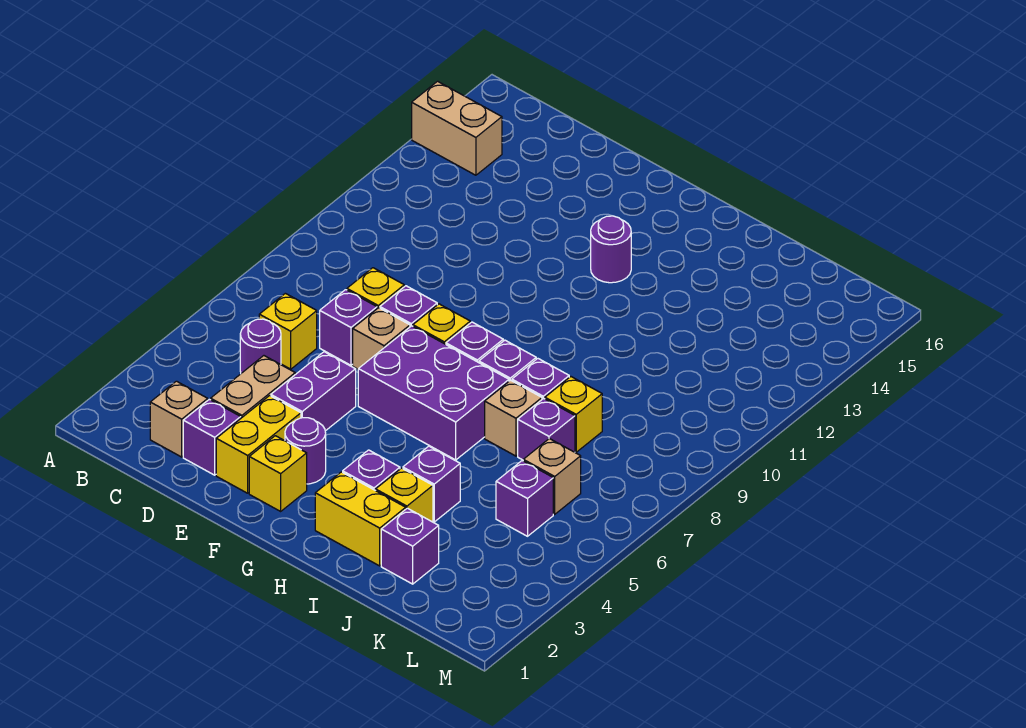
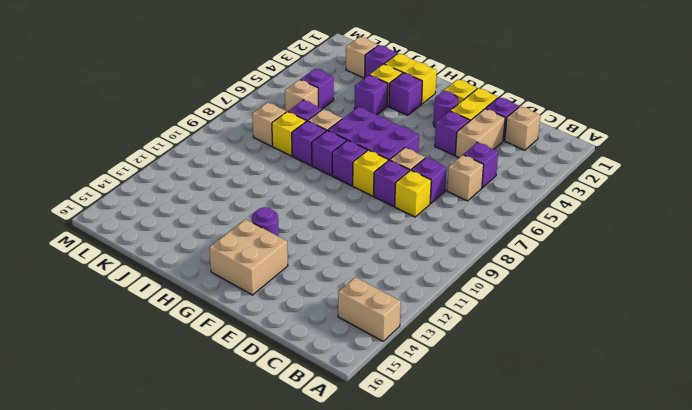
purple 1x1 round brick [240,319,281,373] -> purple 1x1 brick [464,142,498,188]
yellow 1x1 brick [259,293,317,369] -> tan 1x1 brick [447,155,484,201]
purple 1x2 brick [271,352,356,431] -> purple 1x1 brick [435,111,470,155]
none -> tan 2x2 brick [209,219,288,295]
none -> tan 1x1 brick [346,37,378,78]
none -> tan 1x1 brick [252,102,287,146]

